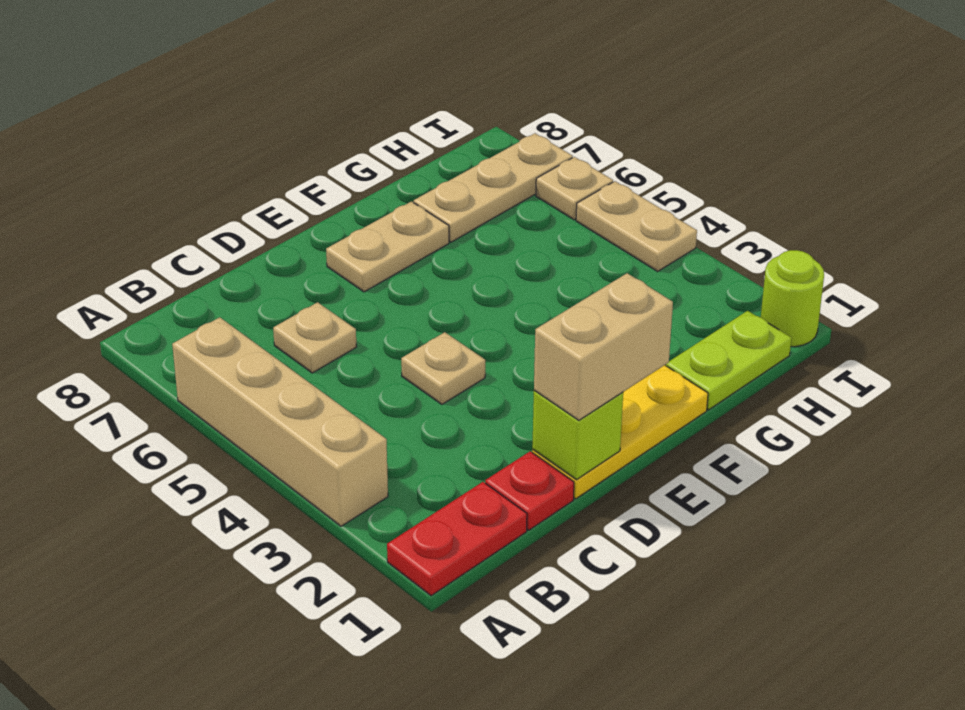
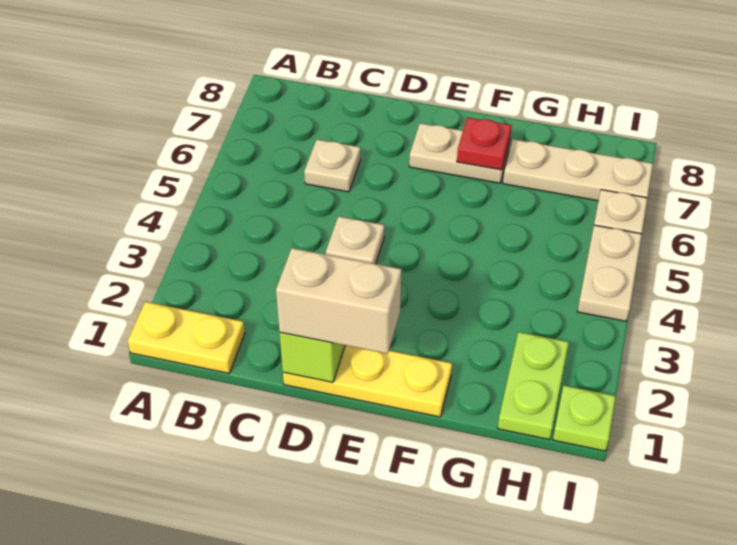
red 1x2 plate [387,482,527,596] -> yellow 1x2 plate [128,302,245,373]
tan 1x4 brick [172,317,388,526] -> none
red 1x1 plate [485,451,574,530] -> red 1x1 plate moved to [457,117,512,170]
lime 1x2 plate [666,311,791,410] -> lime 1x2 plate turned to [498,332,569,440]
lime 1x1 round brick [761,250,824,347] -> lime 1x1 plate [553,386,616,451]

